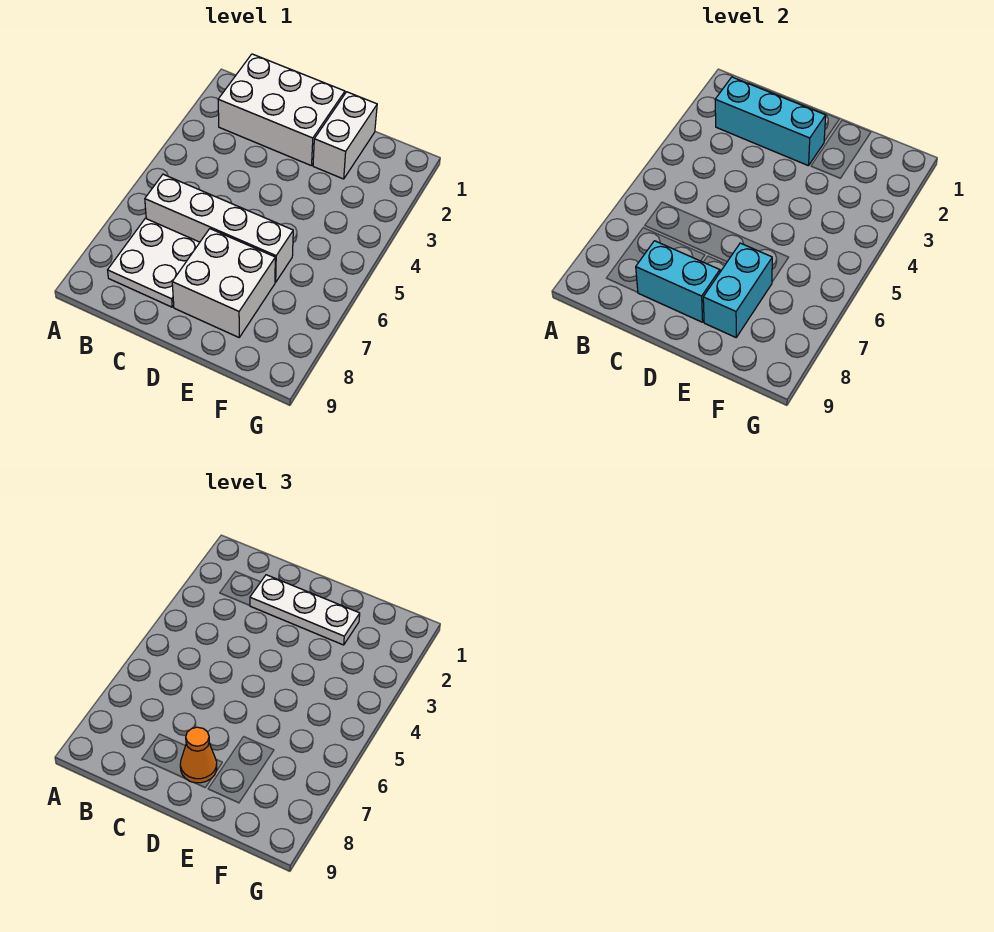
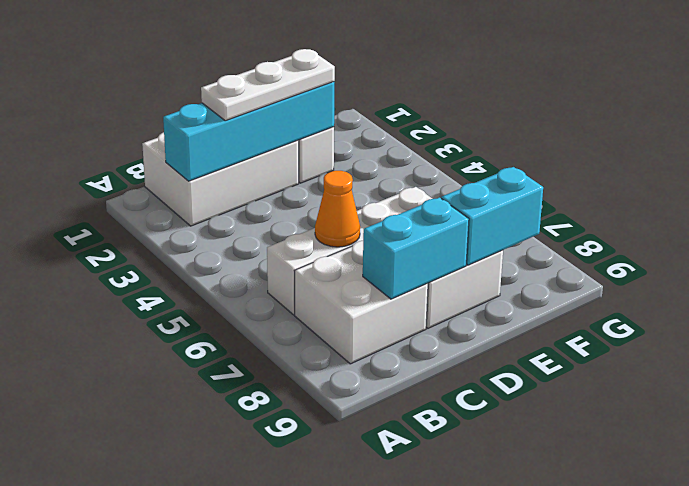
cyan 1x3 brick [715,77,826,166] -> cyan 1x4 brick [163,82,334,181]
white 2x2 plate [108,218,200,307] -> white 2x2 brick [295,241,428,364]
orange 1x1 cone [180,727,217,783] -> orange 1x1 cone moved to [315,171,360,247]
cyan 1x2 brick [703,243,772,337] -> cyan 1x2 brick turned to [441,167,543,265]

